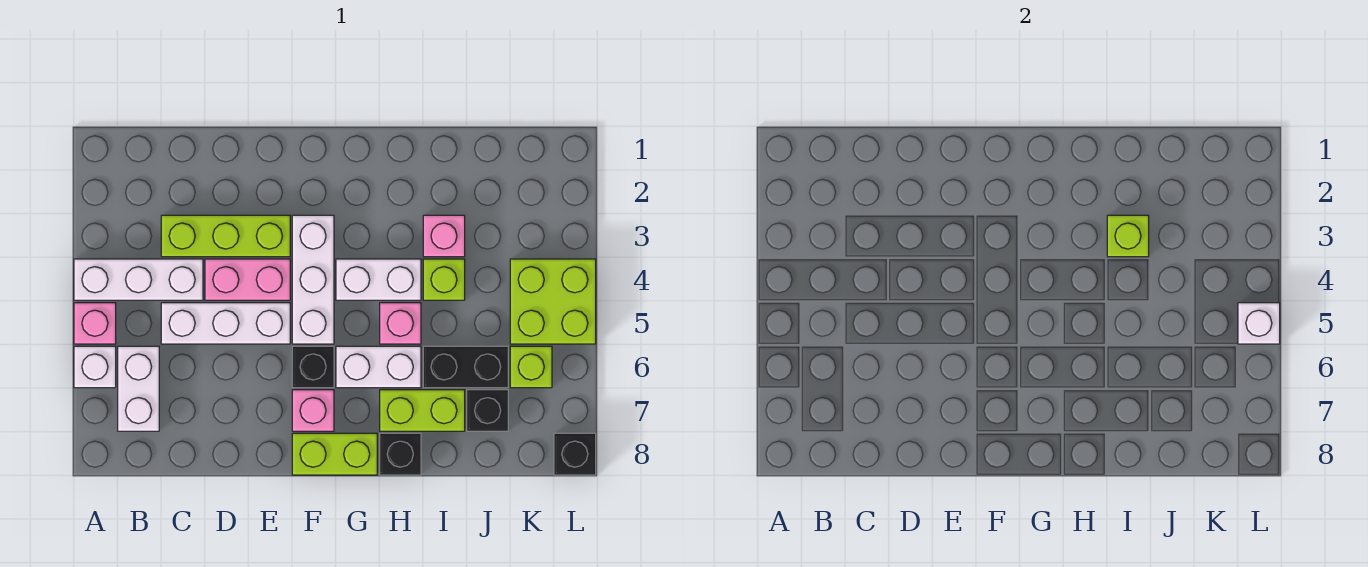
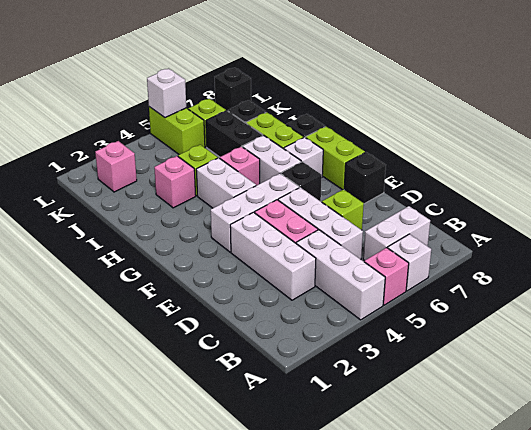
lime 1x3 brick [161,215,290,257] -> white 1x3 brick [230,212,316,300]
none -> black 1x1 brick [344,152,386,204]
pink 1x1 brick [292,390,334,431] -> pink 1x1 brick moved to [95,141,137,192]
none -> white 1x1 brick [284,137,323,175]
lime 1x1 brick [1107,215,1149,257] -> lime 1x1 brick moved to [322,189,364,230]
lime 2x2 brick [510,259,596,344] -> lime 1x2 brick [149,107,205,155]

